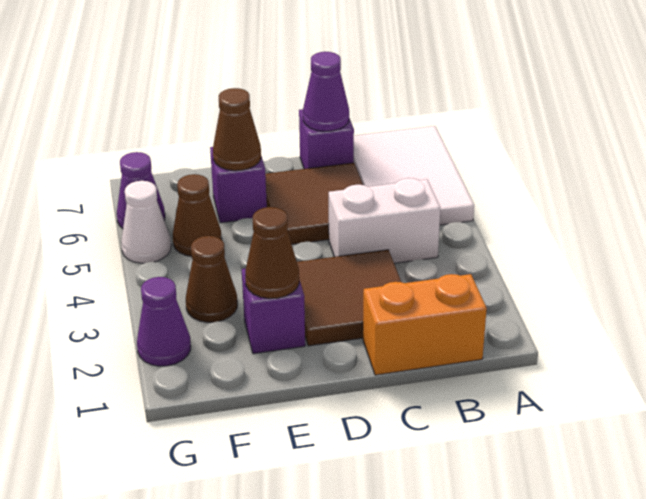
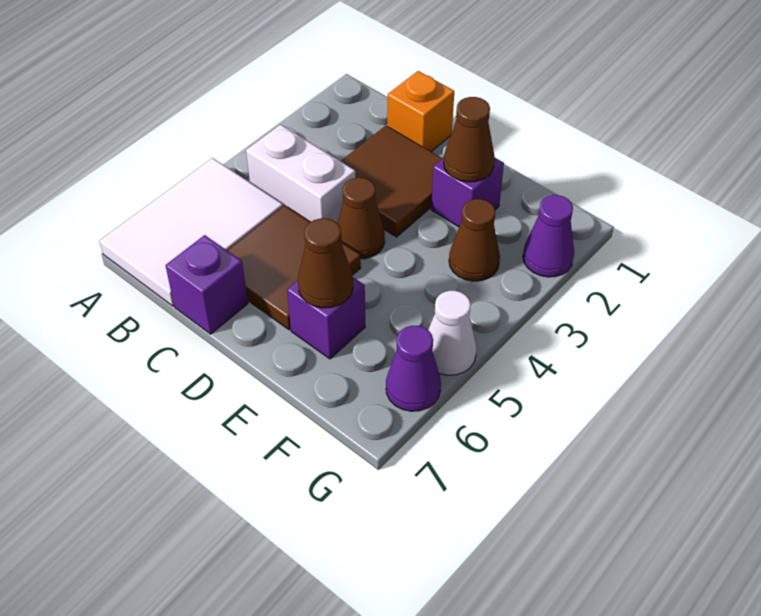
orange 1x2 brick [363,274,487,375] -> orange 1x1 brick [387,71,454,152]
purple 1x1 cone [303,52,349,131] -> none
brown 1x1 cone [173,174,222,256] -> brown 1x1 cone moved to [337,178,385,259]

